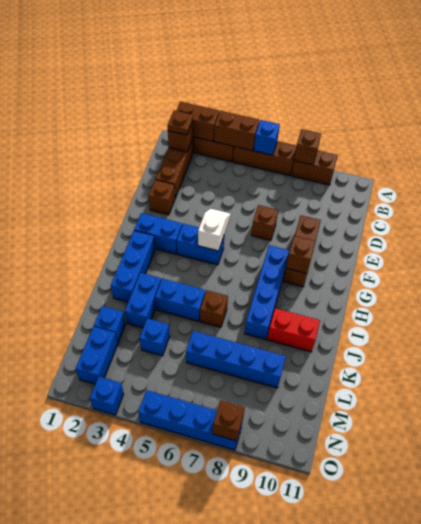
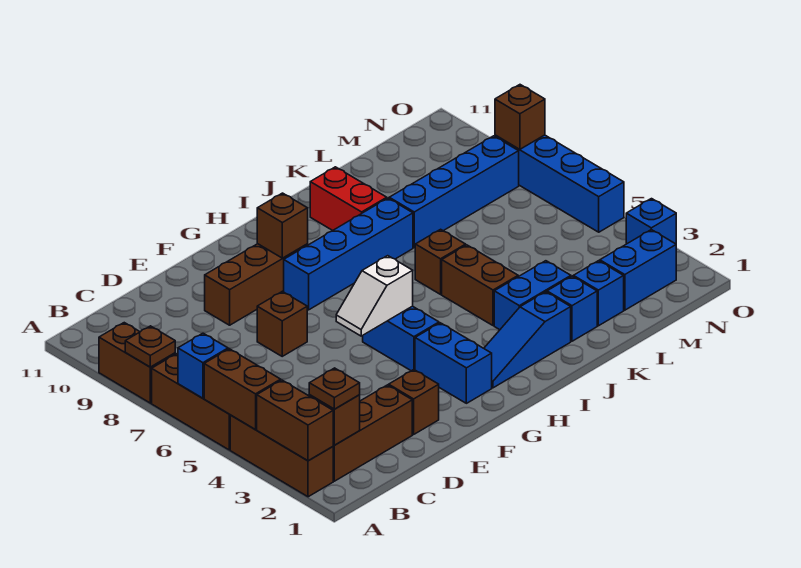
brown 1x1 brick [294,129,321,165] -> brown 1x1 plate [125,326,175,367]
blue 1x3 brick [111,231,155,302] -> blue 1x3 slope [484,292,571,388]
blue 1x2 brick [155,279,205,321] -> brown 1x2 brick [442,245,518,326]
blue 1x1 brick [139,318,170,356] -> blue 1x1 brick moved to [547,276,597,341]
blue 1x4 brick [186,331,286,388] -> blue 1x4 brick turned to [389,136,519,248]

